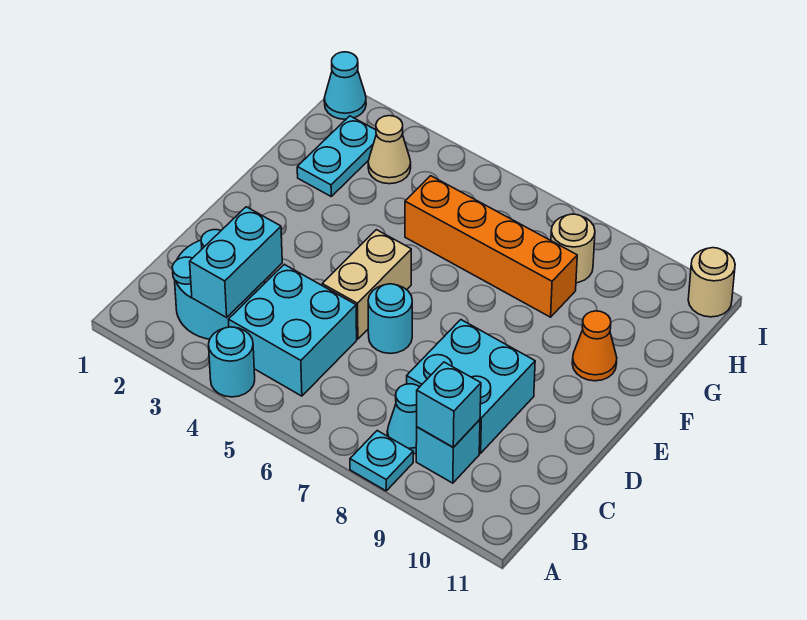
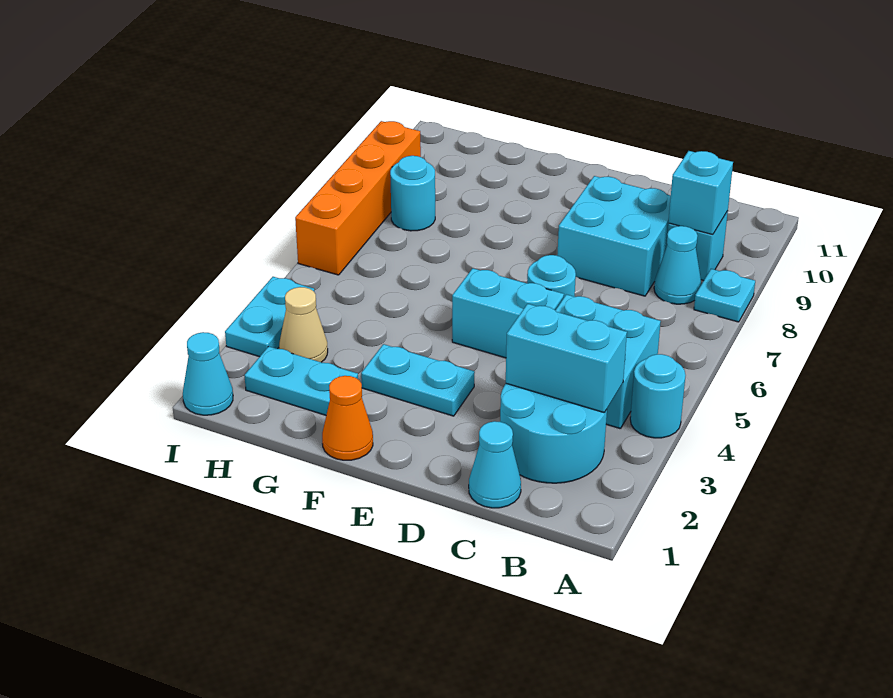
none -> cyan 1x1 cone [469,421,521,508]
tan 1x2 brick [322,230,411,339] -> cyan 1x2 brick [452,268,564,358]
none -> cyan 1x2 plate [361,344,475,416]
orange 1x1 cone [572,311,617,381] -> orange 1x1 cone moved to [322,376,373,460]
orange 1x4 brick [405,176,577,317] -> orange 1x4 brick moved to [295,121,421,275]
tan 1x1 round brick [551,214,595,283] -> cyan 1x1 round brick [390,156,435,231]
none -> cyan 1x2 plate [225,277,314,357]
tan 1x1 round brick [688,248,735,317] -> none

